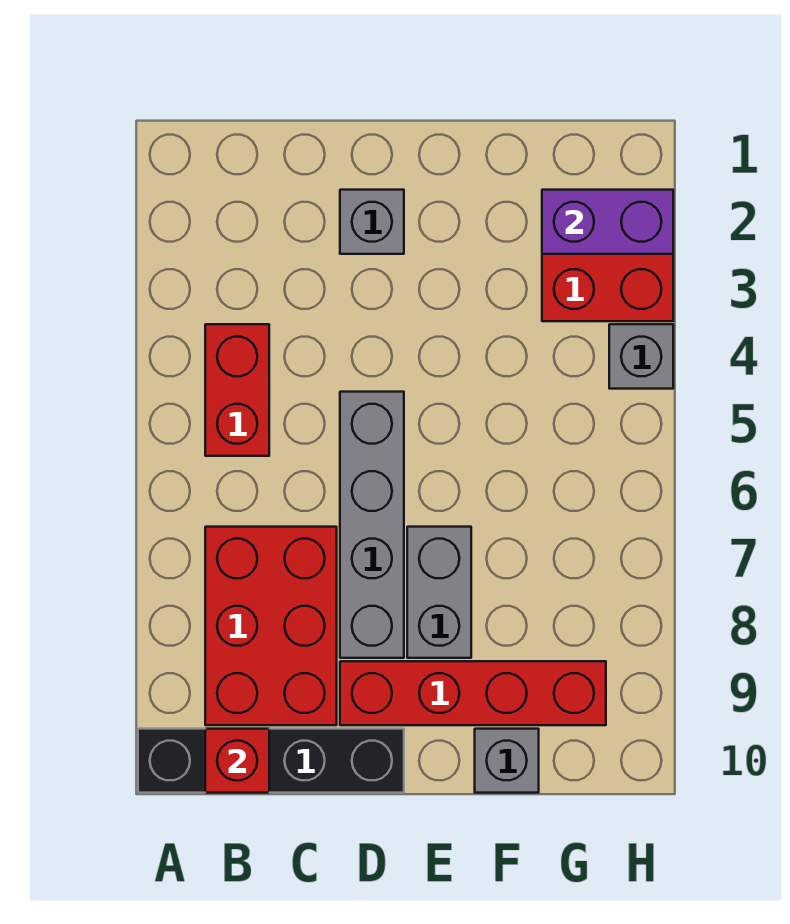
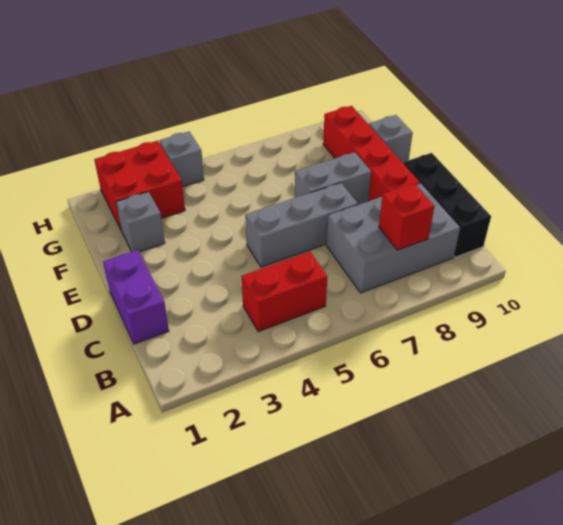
black 1x4 brick [138,729,404,793] -> black 1x3 brick [404,153,491,257]
red 2x3 brick [205,527,337,725] -> grey 2x3 brick [326,184,460,293]
red 1x1 brick [205,729,269,793] -> red 1x1 brick moved to [379,183,434,250]
grey 1x1 brick [340,190,404,254] -> grey 1x1 brick moved to [116,192,165,252]
grey 1x4 brick [340,392,404,658] -> grey 1x3 brick [245,183,358,267]
purple 1x2 brick [542,190,673,254] -> purple 1x2 brick moved to [103,250,169,344]

